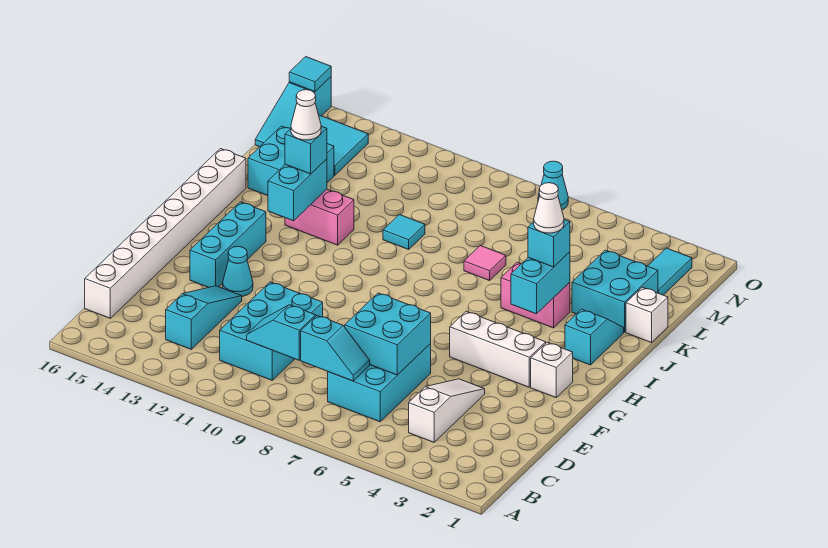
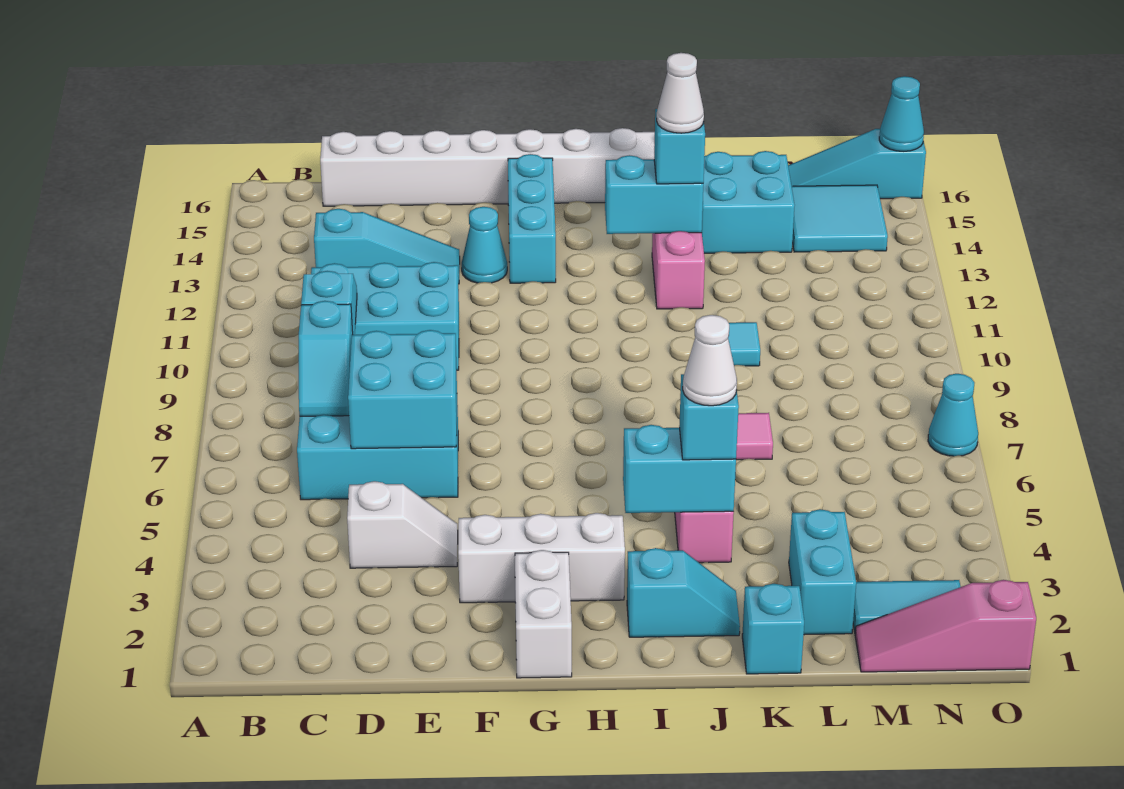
white 1x3 slope [409,379,485,442] -> white 1x2 slope [347,481,458,568]
cyan 1x3 brick [190,202,266,288] -> cyan 1x3 brick turned to [508,154,556,283]
white 1x1 brick [531,342,573,398] -> white 1x2 brick [515,550,572,678]
white 1x3 brick [450,311,546,387] -> white 1x3 brick turned to [458,513,625,603]
white 1x1 brick [626,287,668,343] -> cyan 1x1 brick [742,584,804,674]
cyan 2x2 brick [572,250,658,332] -> cyan 1x2 brick [789,509,856,635]
none -> pink 1x3 slope [855,580,1036,672]
cyan 1x1 tile [289,57,331,92] -> cyan 1x1 cone [879,76,924,151]

